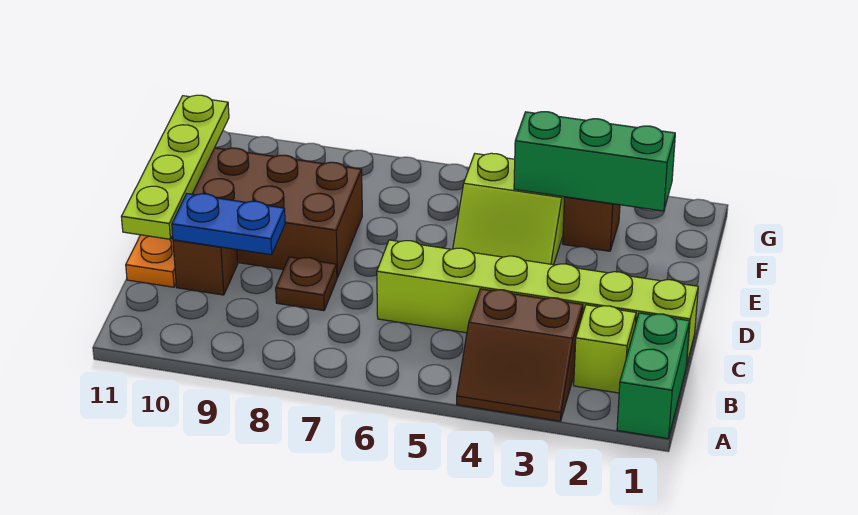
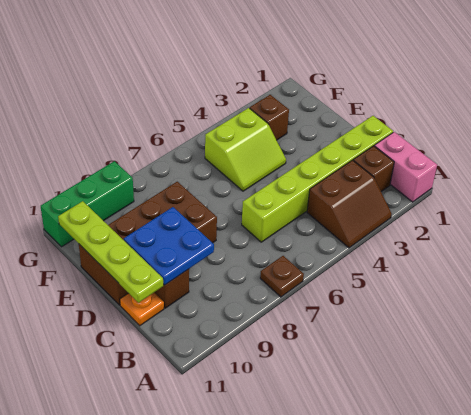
green 1x2 brick [617,313,690,439] -> pink 1x2 brick [375,132,437,202]
lime 1x1 brick [574,305,636,393] -> brown 1x1 brick [353,146,394,192]
brown 1x1 plate [276,257,337,311] -> brown 1x1 plate moved to [260,256,304,297]
blue 1x2 plate [172,194,285,255] -> blue 2x2 plate [124,207,214,285]
green 1x3 brick [514,112,675,211] -> green 1x3 brick moved to [41,161,134,247]

